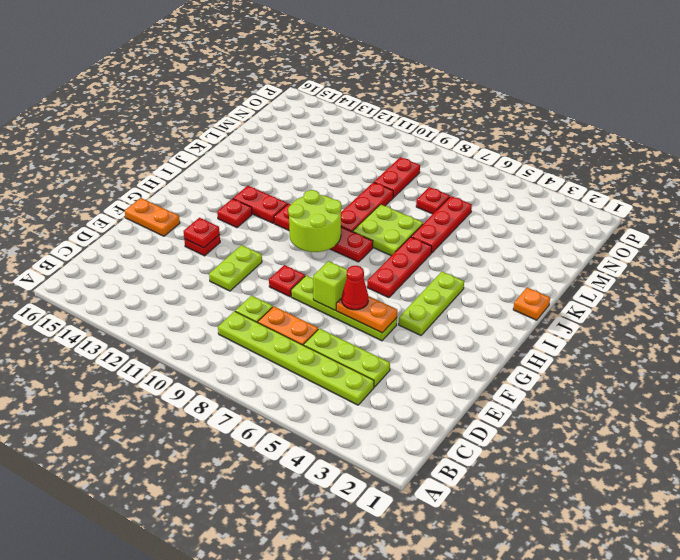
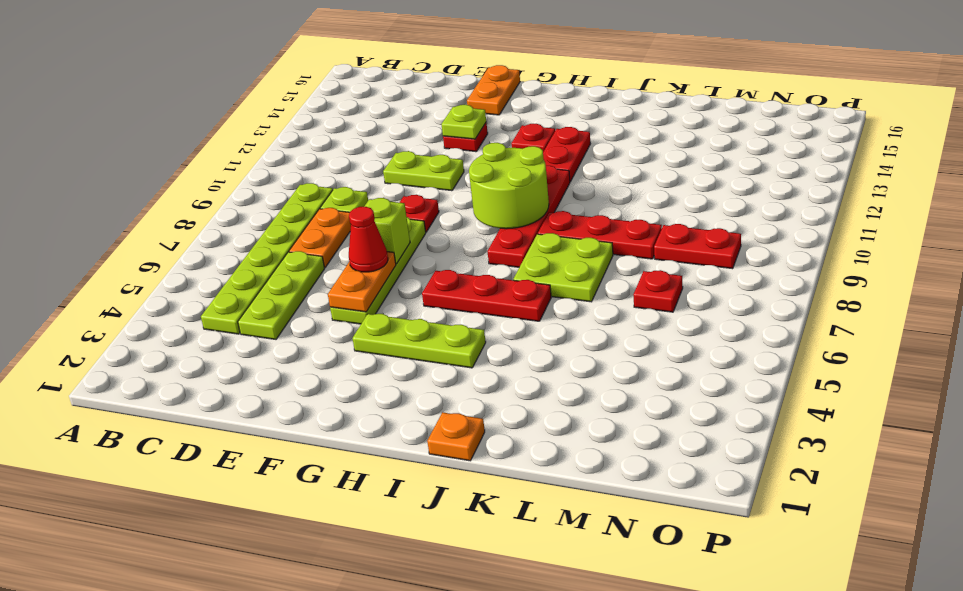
red 1x1 plate [184,218,220,248] -> lime 1x1 plate [442,105,486,139]
red 1x3 plate [411,196,472,253] -> none

